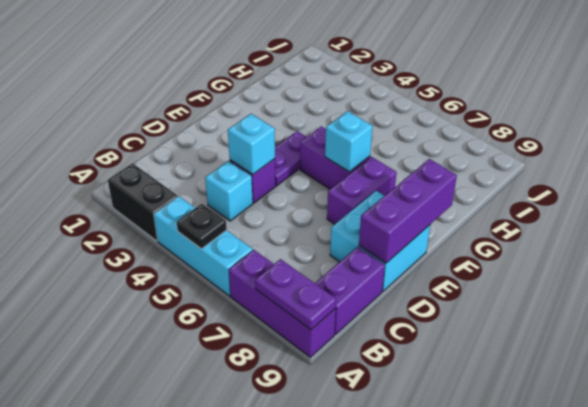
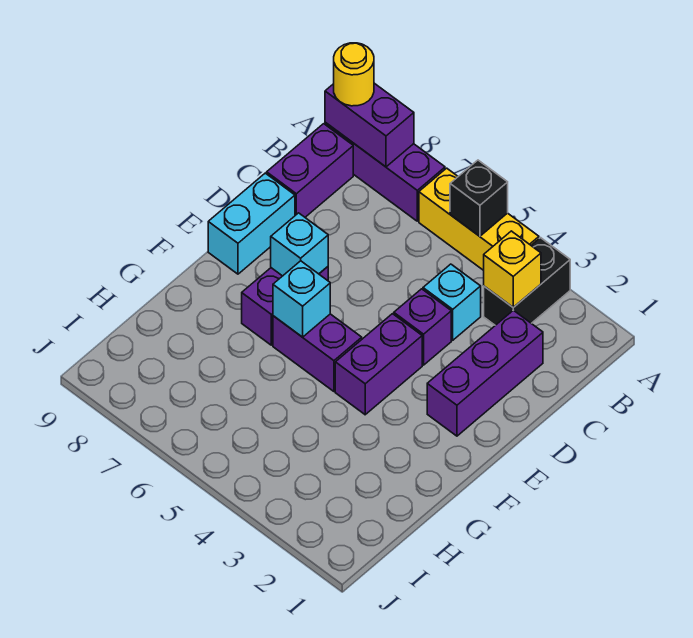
black 1x2 brick [108,163,178,241] -> black 1x2 brick turned to [484,238,570,325]
cyan 1x3 brick [154,196,253,296] -> yellow 1x3 brick [419,168,539,270]
black 1x1 plate [177,204,227,249] -> black 1x1 brick [450,160,508,236]
purple 1x2 plate [255,259,336,330] -> purple 1x2 brick [325,83,414,167]
none -> yellow 1x1 round brick [334,43,374,106]
none -> yellow 1x1 brick [484,231,541,307]
cyan 1x1 brick [228,114,275,175] -> cyan 1x1 brick moved to [271,213,328,276]
cyan 2x2 brick [330,191,430,291] -> cyan 1x2 brick [208,173,295,274]
purple 1x3 brick [359,159,457,263] -> purple 1x3 brick moved to [427,310,543,436]
purple 1x2 plate [275,131,306,186] -> purple 1x2 brick [335,314,422,415]

